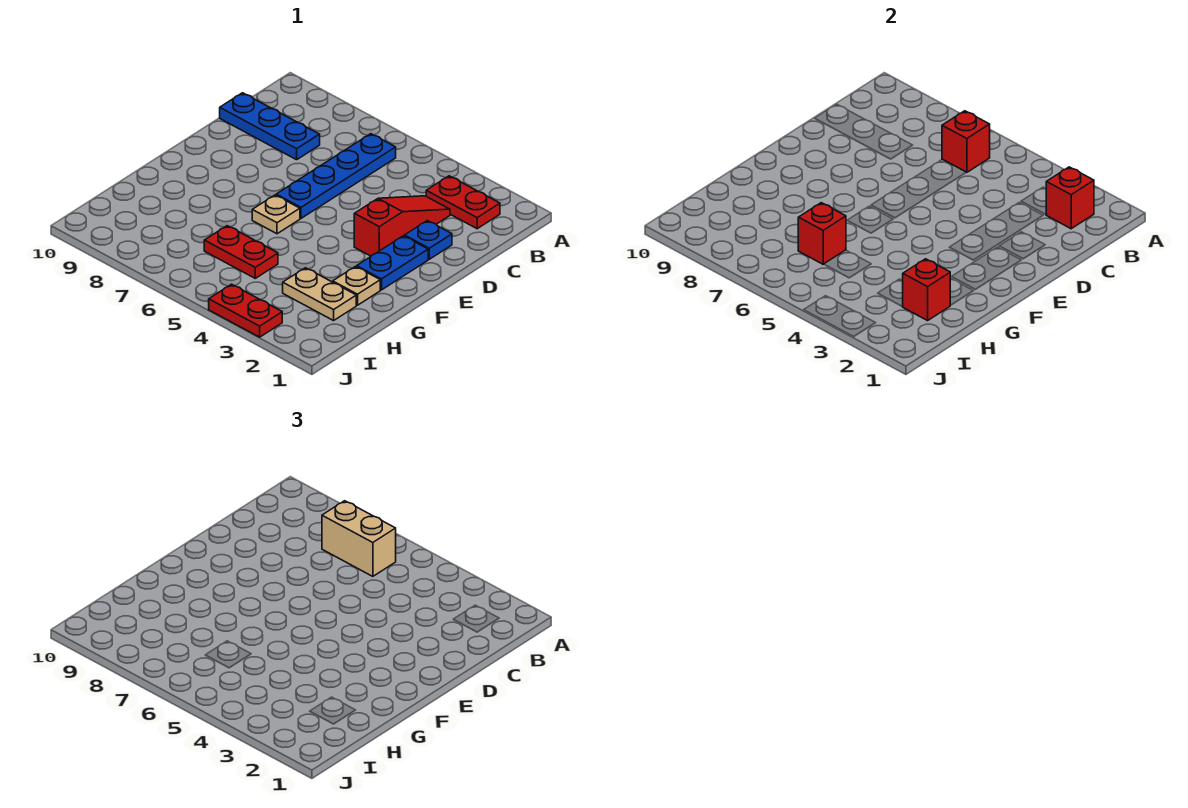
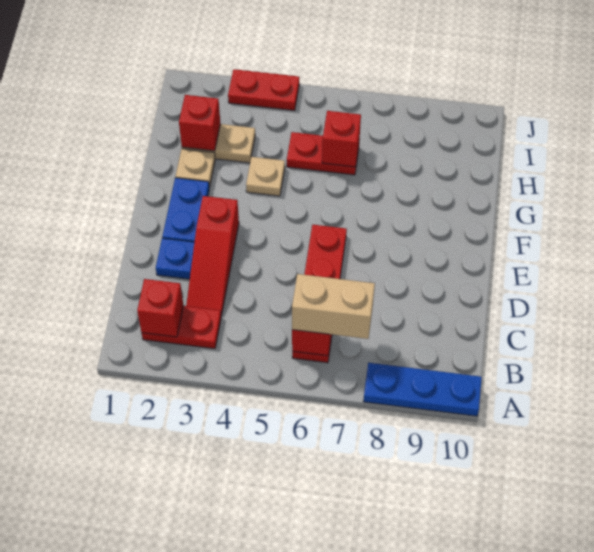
blue 1x4 plate [276,134,396,218] -> red 1x4 plate [292,225,347,363]
blue 1x3 plate [220,93,320,160] -> blue 1x3 plate moved to [363,363,482,416]
tan 1x1 plate [252,195,300,234] -> tan 1x1 plate moved to [246,157,285,196]

